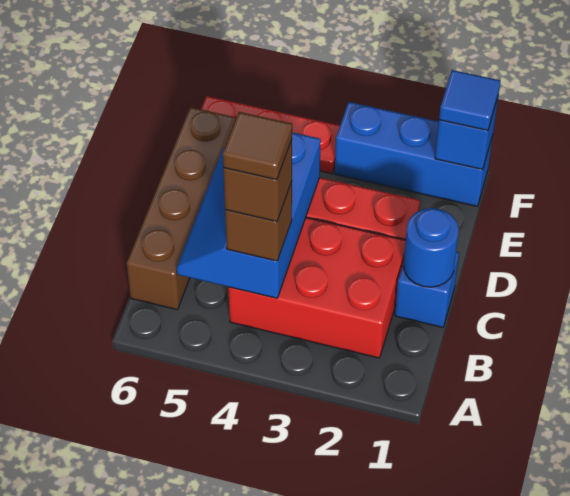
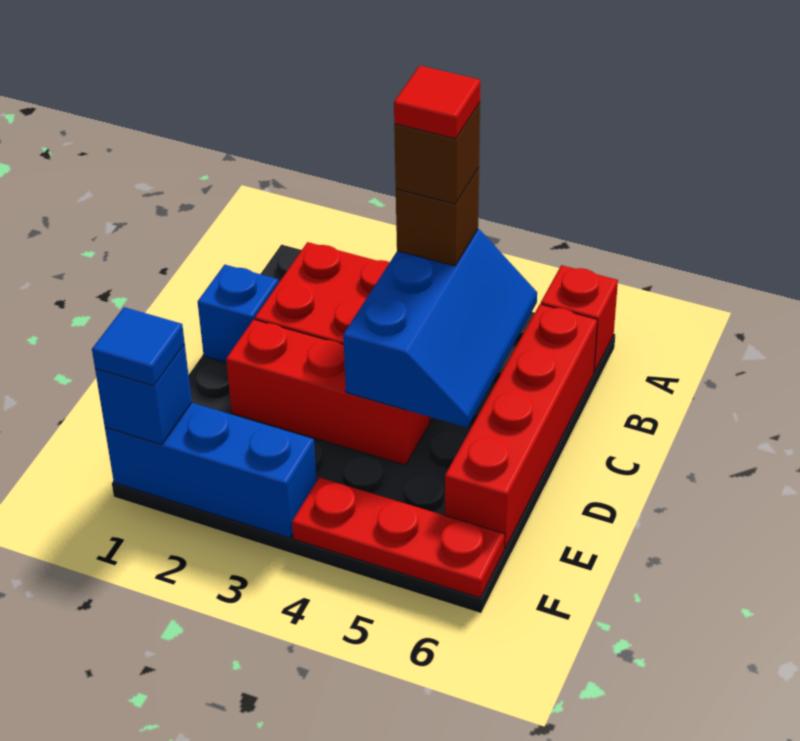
none -> red 1x1 brick [541,265,618,372]
brown 1x1 tile [223,112,292,180] -> red 1x1 tile [394,66,481,139]
brown 1x4 brick [127,107,236,310] -> red 1x4 brick [445,304,597,549]
blue 1x1 round brick [403,208,459,287] -> none

